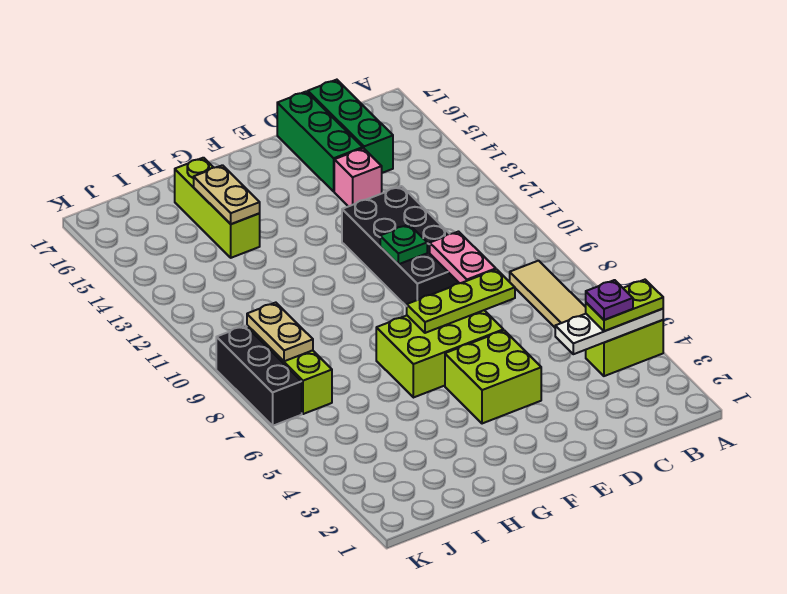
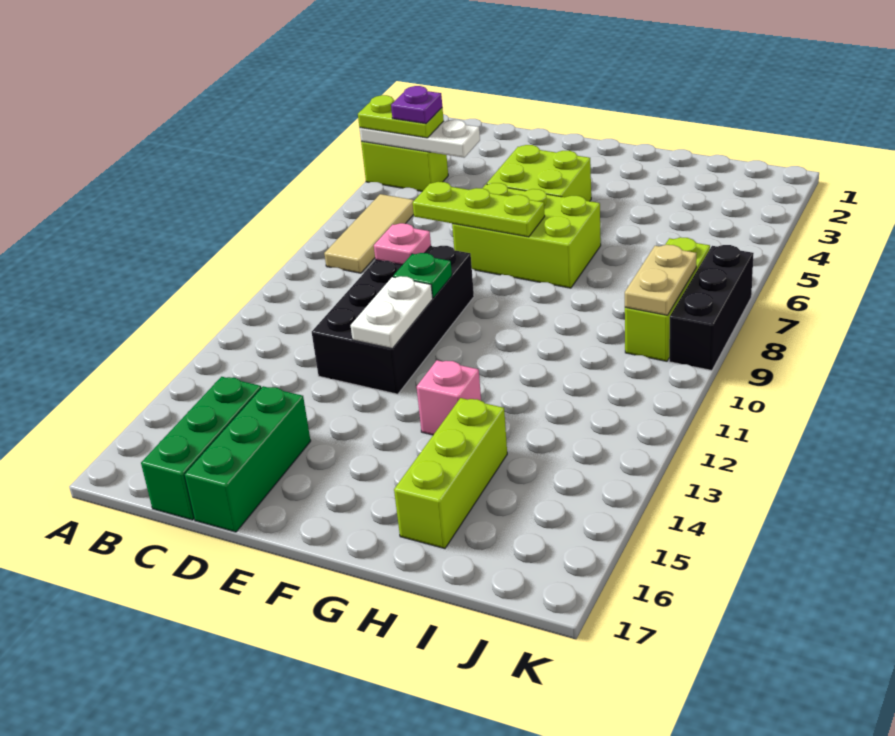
pink 1x2 plate [430,232,496,283] -> pink 1x1 plate [374,223,431,265]
pink 1x1 brick [334,148,382,207] -> pink 1x1 brick moved to [417,360,481,435]
none -> white 1x2 plate [350,276,433,349]
tan 1x2 plate [194,165,260,224] -> none

